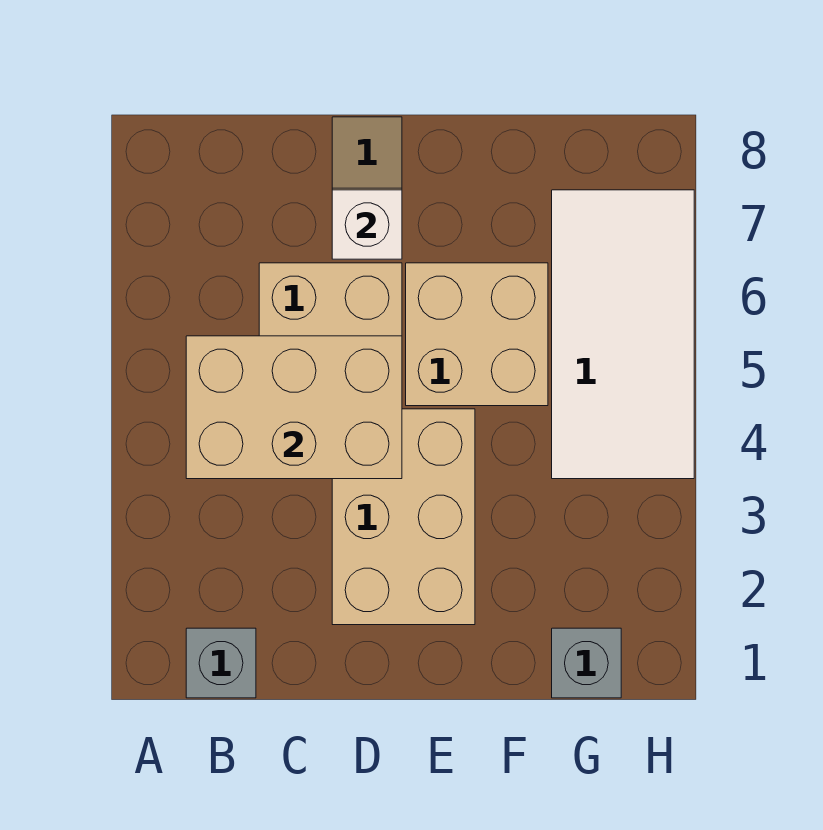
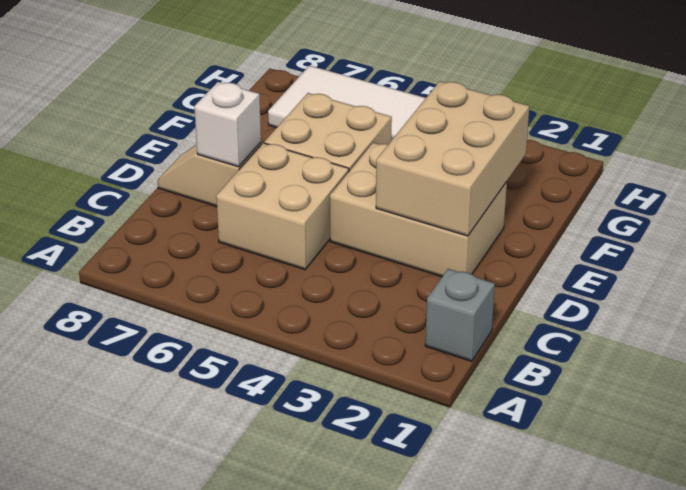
tan 2x3 brick [186,336,402,479] -> tan 2x3 brick moved to [376,81,529,236]
grey 1x1 brick [552,628,621,698] -> none

